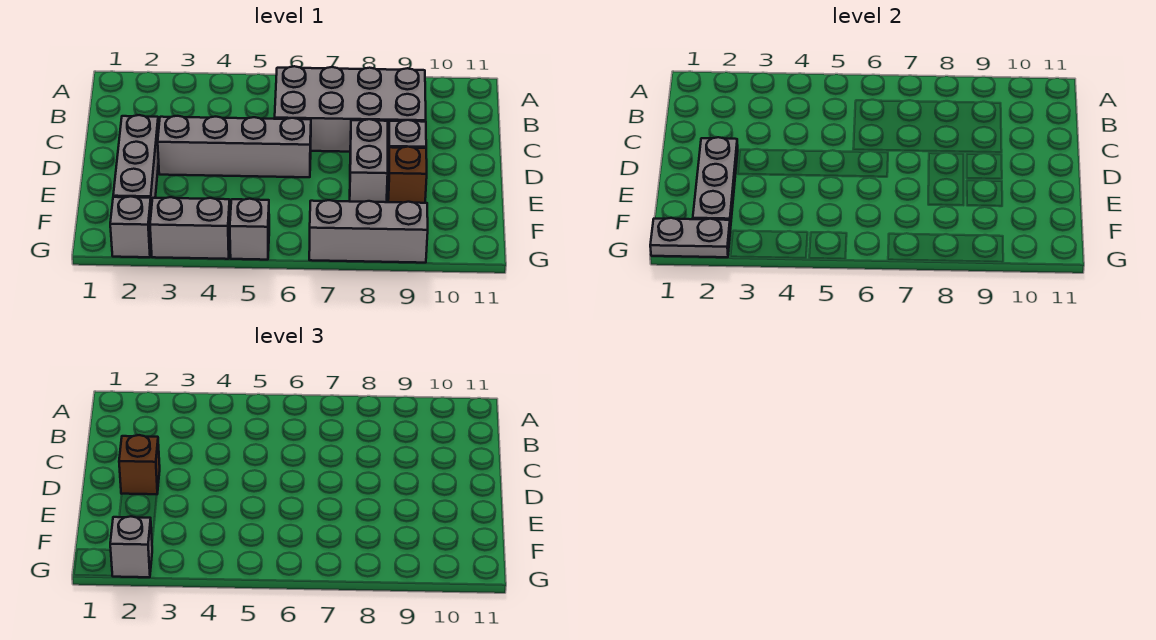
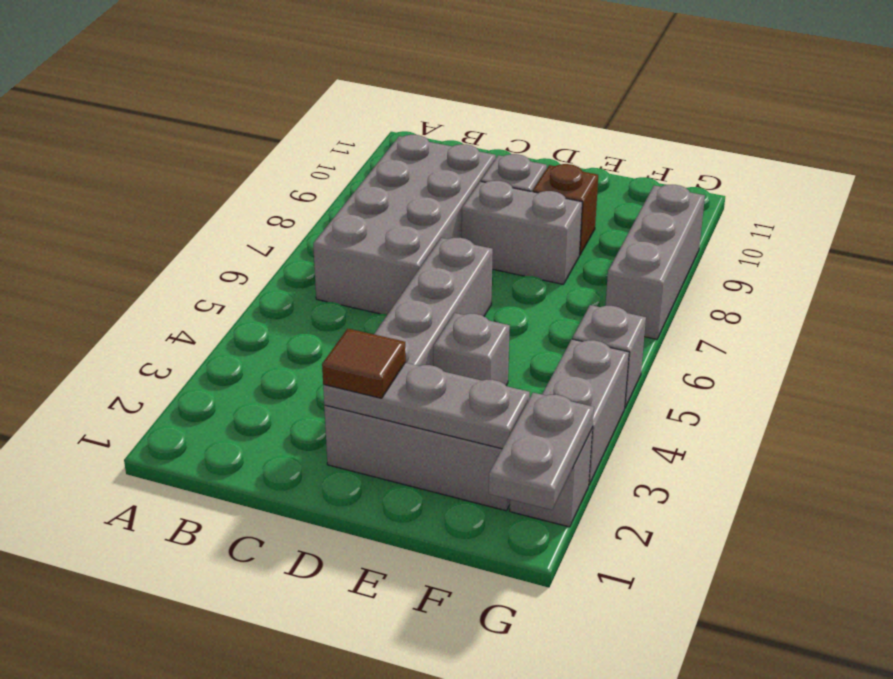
brown 1x1 brick [119,435,160,494] -> brown 1x1 tile [322,329,406,398]
grey 1x1 brick [110,517,152,577] -> grey 1x1 brick moved to [433,313,510,385]

